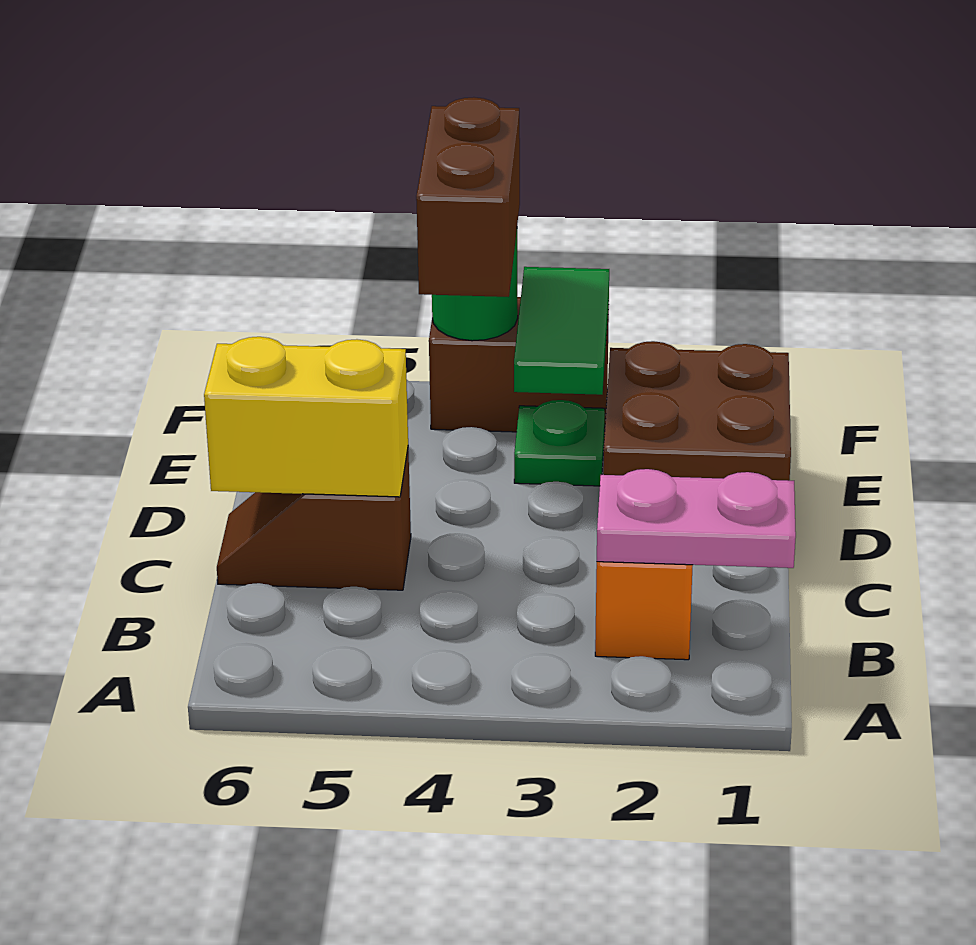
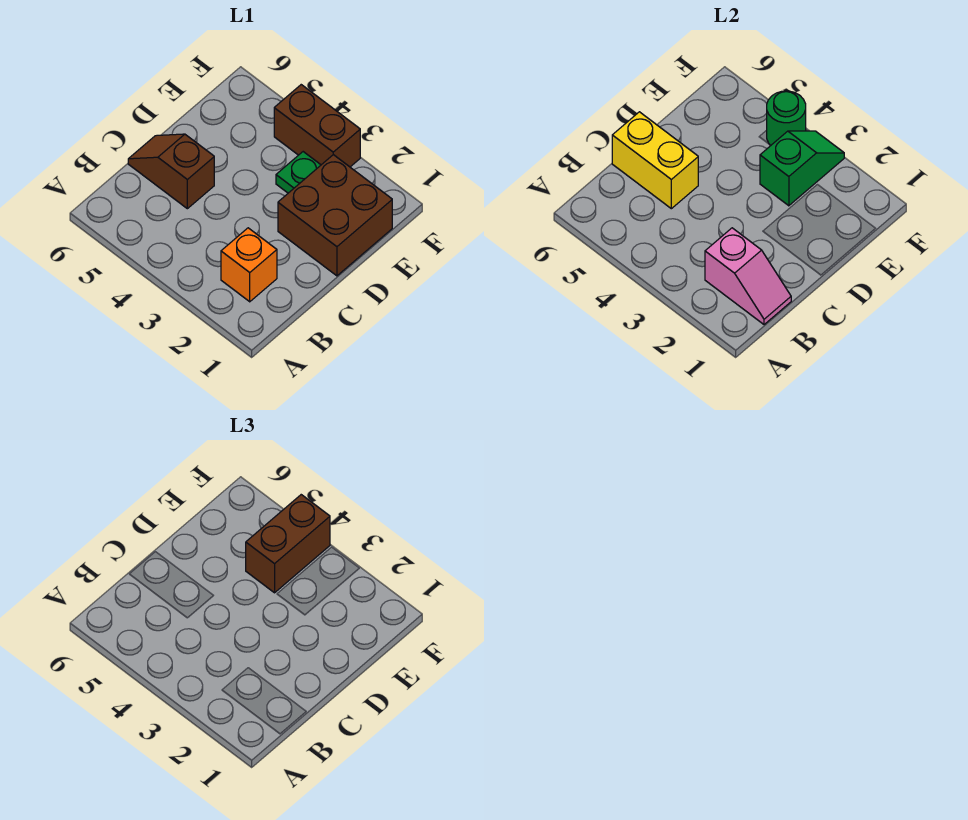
pink 1x2 plate [597,469,796,568] -> pink 1x2 slope [705,228,791,325]
green 1x2 tile [514,267,609,395] -> green 1x2 slope [760,131,844,206]

